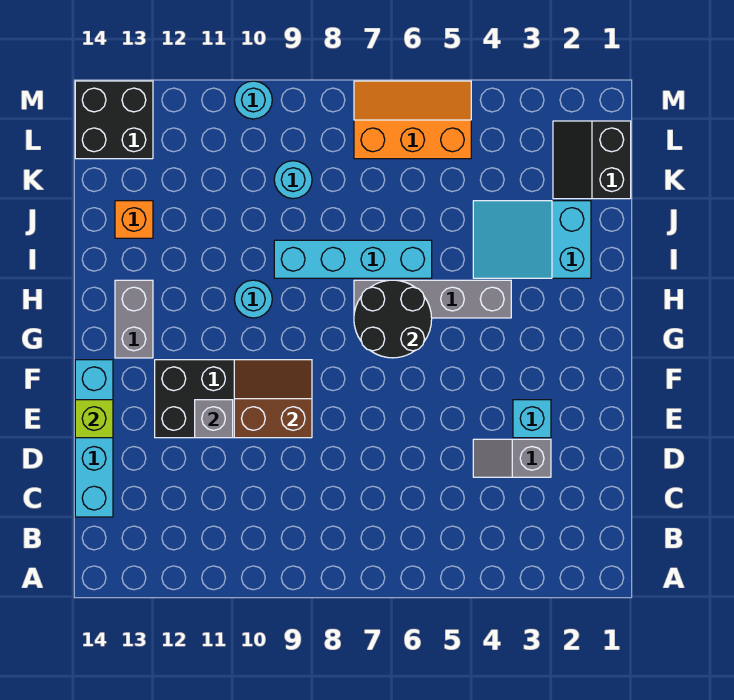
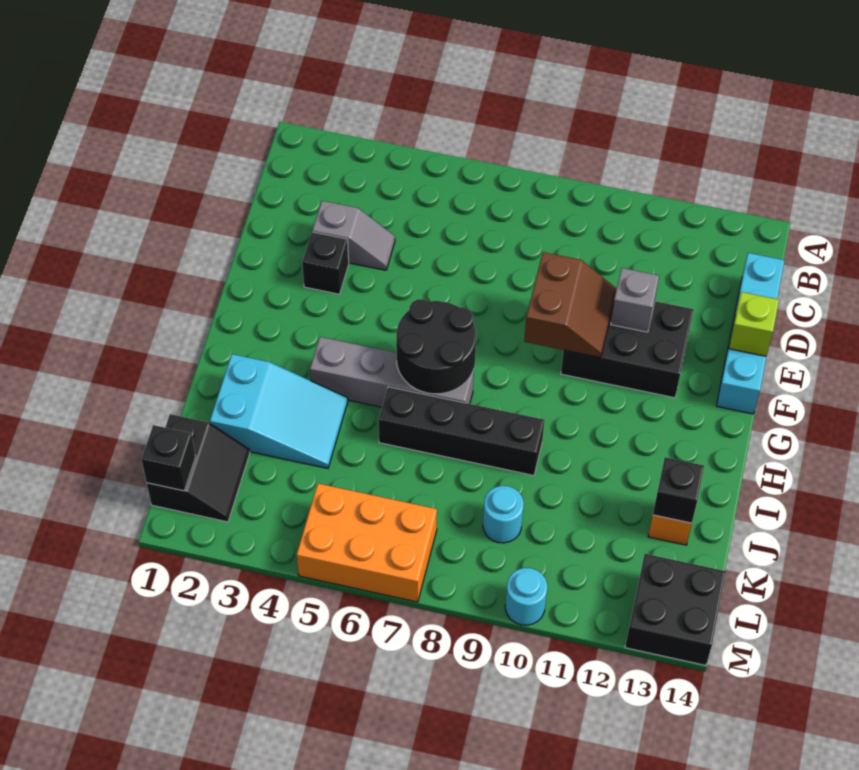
cyan 1x1 brick [513,400,551,438] -> black 1x1 brick [302,232,349,294]
brown 2x2 slope [234,360,312,438] -> brown 2x2 slope turned to [524,252,617,358]
grey 1x2 brick [115,280,153,358] -> none
cyan 1x1 round brick [234,280,272,318] -> none
cyan 1x4 brick [274,240,432,278] -> black 1x4 brick [379,387,545,476]
none -> black 1x1 brick [653,457,704,523]
none -> black 1x1 brick [141,425,196,491]
orange 2x3 slope [354,81,471,159] -> orange 2x3 brick [297,484,437,602]

